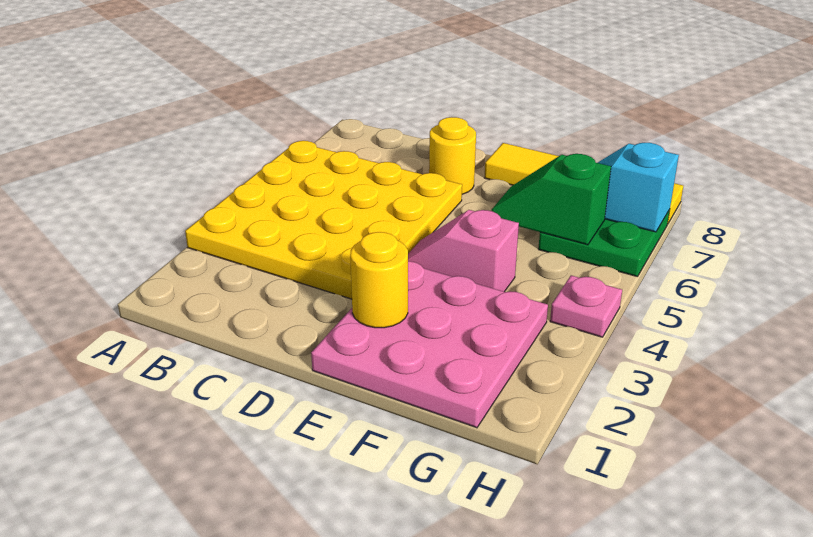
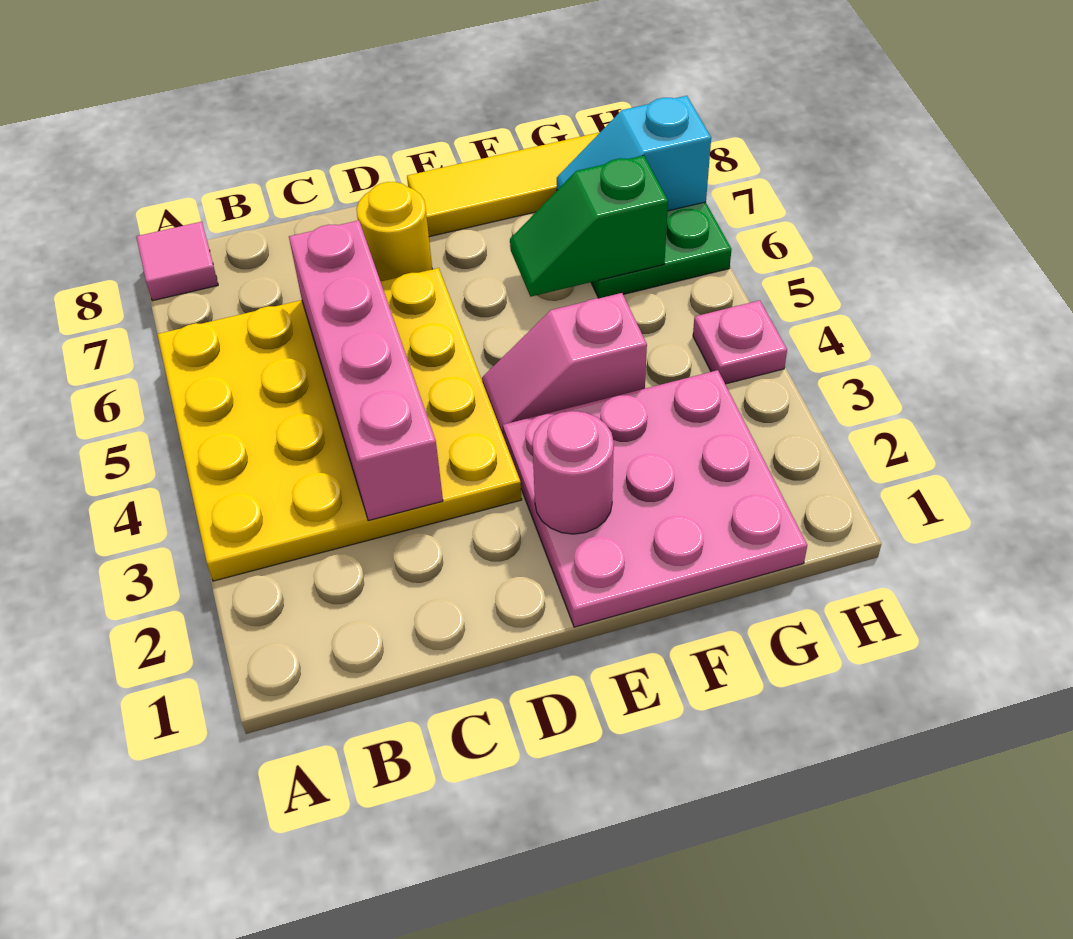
none -> pink 1x1 tile [136,222,218,301]
none -> pink 1x4 brick [289,220,443,521]
yellow 1x1 round brick [350,232,408,328] -> pink 1x1 round brick [532,411,614,534]

